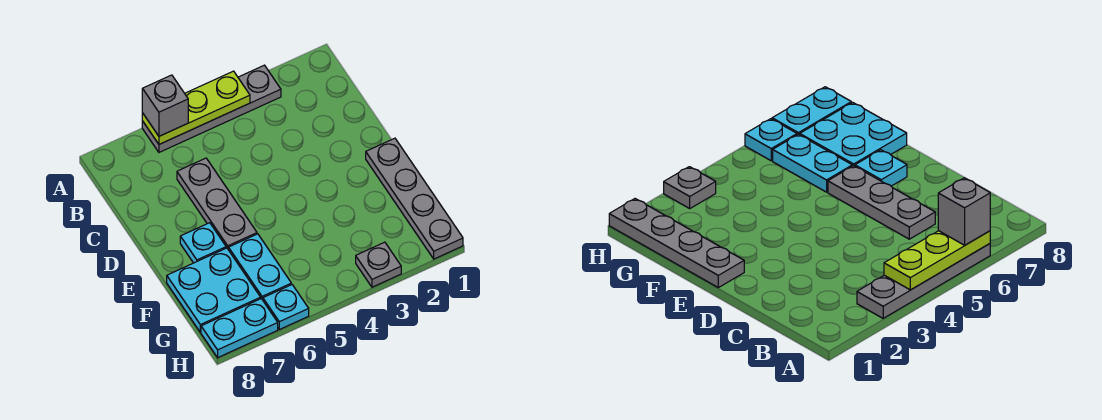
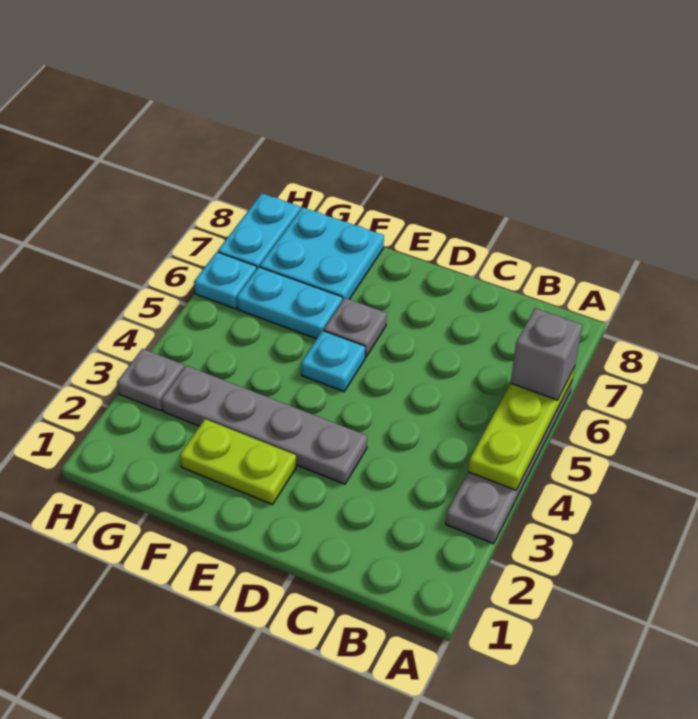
grey 1x3 plate [177,158,257,250] -> grey 1x1 plate [324,298,387,357]
grey 1x4 plate [366,138,463,259] -> grey 1x4 plate moved to [161,366,367,484]
none -> lime 1x2 plate [180,419,296,505]
cyan 1x1 plate [180,223,226,263] -> cyan 1x1 plate moved to [301,331,365,392]

